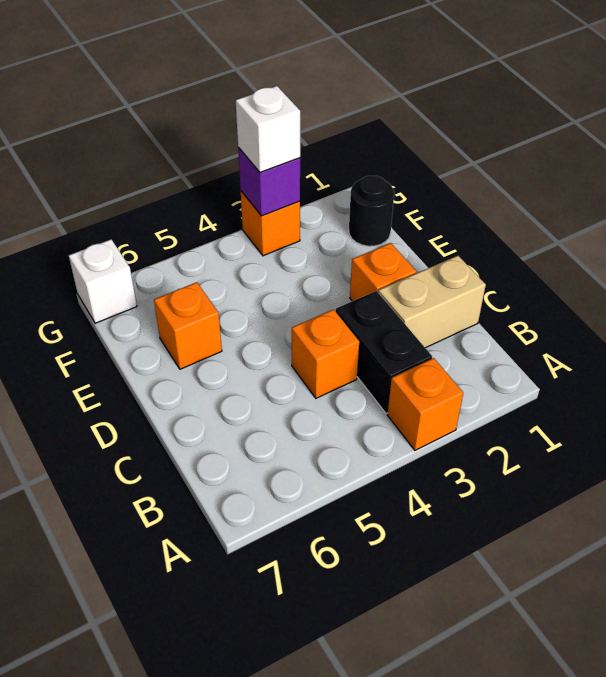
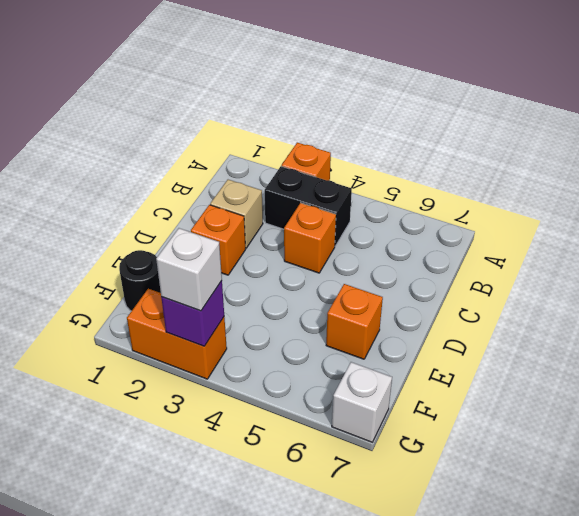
black 1x2 brick [336,291,432,414] -> black 1x2 brick turned to [265,166,352,246]
tan 1x2 brick [378,256,486,348] -> tan 1x1 brick [210,180,263,248]
orange 1x1 brick [241,191,300,256] -> orange 1x2 brick [127,289,227,379]

